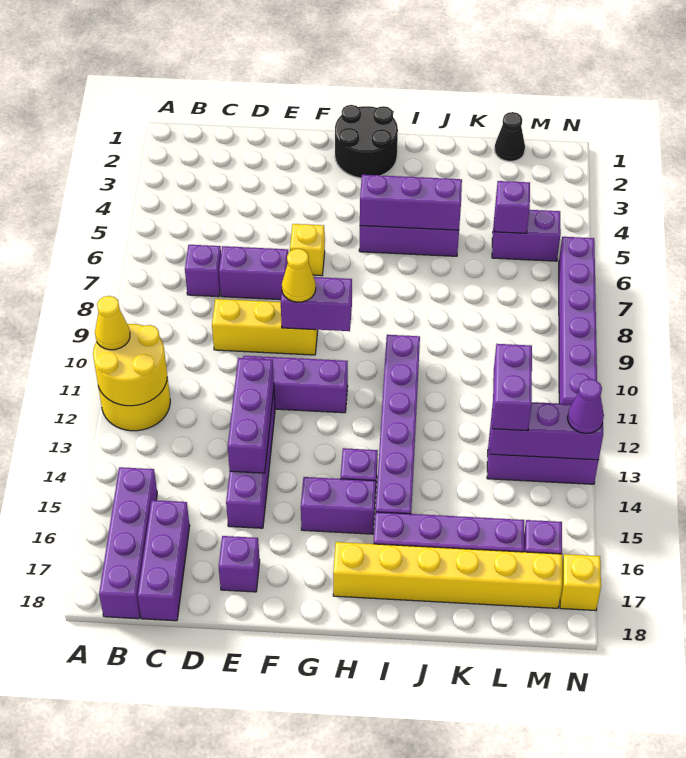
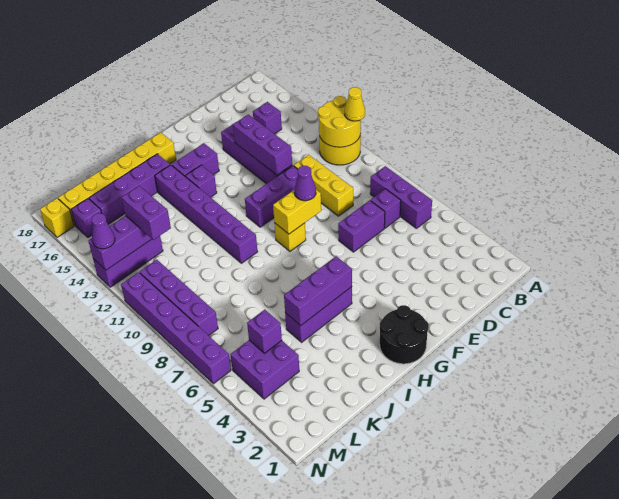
purple 1x4 brick [99,467,157,619] -> purple 1x4 brick moved to [140,260,218,336]
purple 1x3 brick [138,500,190,621] -> purple 1x3 brick moved to [370,166,432,228]
yellow 1x3 brick [212,299,318,355] -> yellow 1x3 brick turned to [294,155,353,216]
purple 1x1 brick [219,536,260,592] -> purple 1x1 brick moved to [253,102,282,134]
yellow 1x1 brick [290,224,325,276] -> yellow 1x1 brick moved to [274,223,306,251]
purple 1x2 brick [281,276,352,331] -> yellow 1x2 brick [273,190,321,234]
yellow 1x1 cone [282,249,316,302] -> purple 1x1 cone [294,166,316,201]
black 1x1 cone [495,112,525,161] -> none
purple 1x2 brick [492,210,561,261] -> purple 2x2 brick [231,340,299,399]

